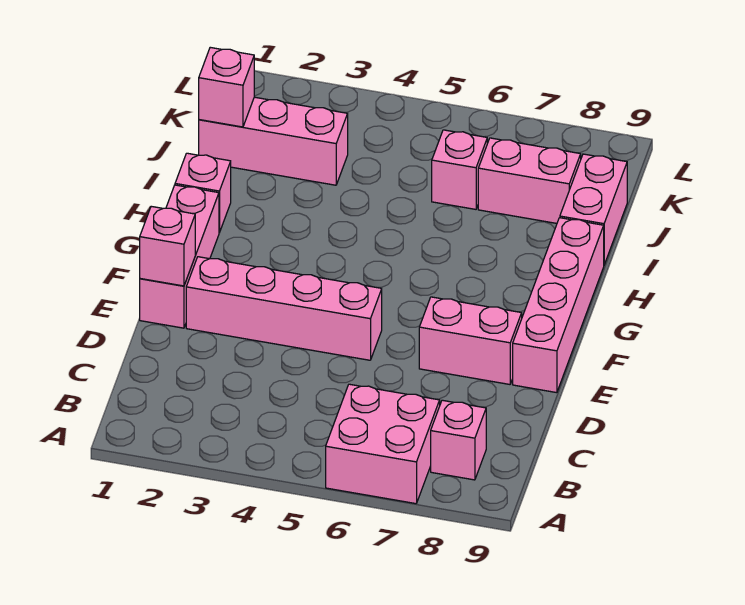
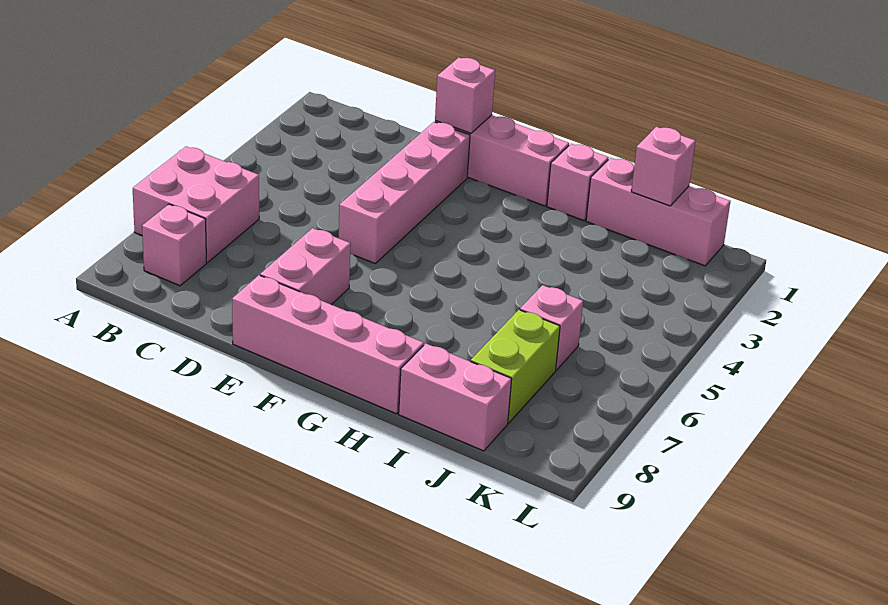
pink 1x3 brick [199,97,348,185] -> pink 1x3 brick turned to [586,158,730,266]
pink 1x2 brick [478,138,581,223] -> lime 1x2 brick [471,310,560,423]

